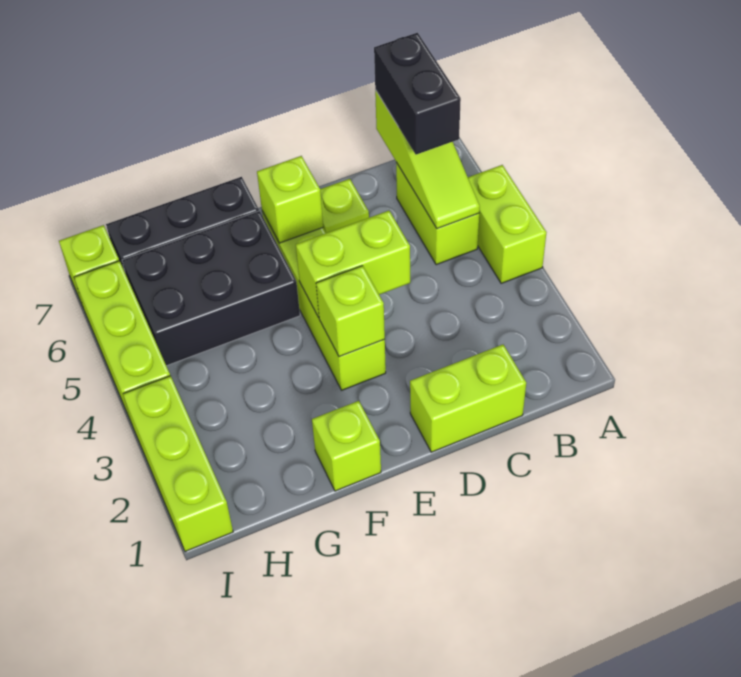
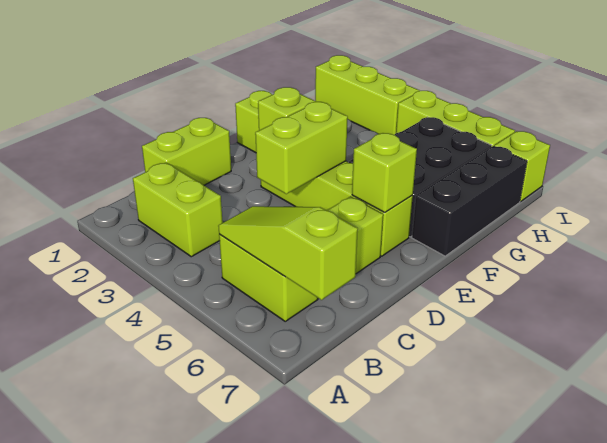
lime 1x2 brick [468,165,546,283] -> lime 1x2 brick moved to [133,163,223,257]
black 1x2 brick [374,33,461,155] -> none

